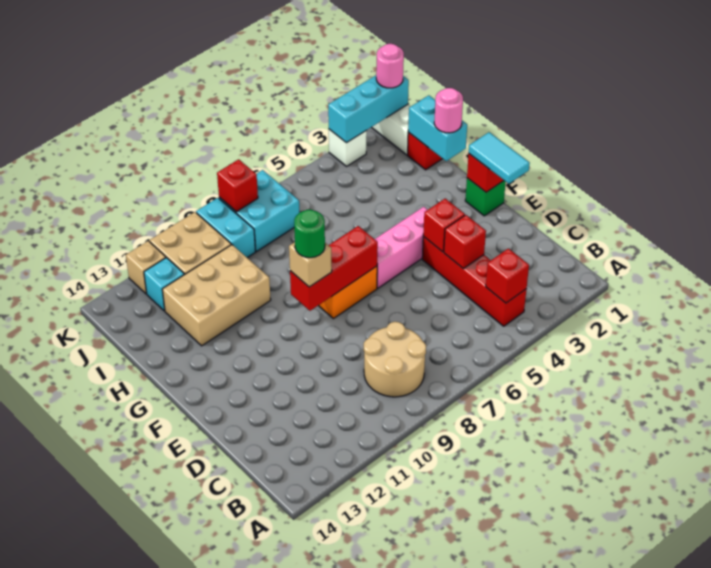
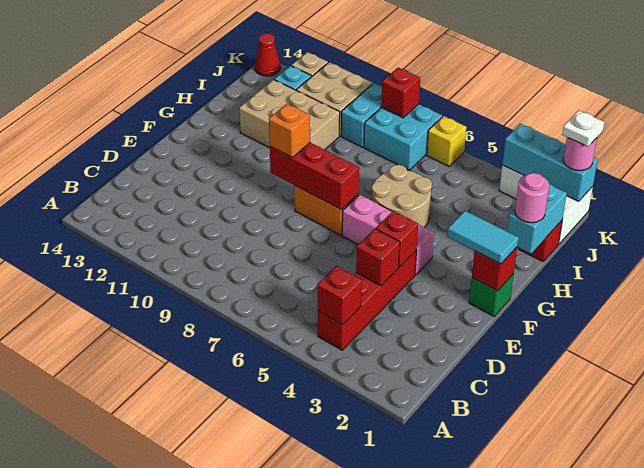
tan 2x2 round brick [363,322,426,397] -> tan 2x2 round brick moved to [372,165,432,227]
cyan 1x2 tile [469,132,530,184] -> cyan 1x2 tile turned to [447,211,519,264]
tan 1x1 brick [289,242,332,287] -> orange 1x1 brick [269,104,310,157]
green 1x1 round brick [294,210,325,258] -> none
none -> white 1x1 plate [562,110,605,147]
none -> yellow 1x1 brick [427,116,466,166]
none -> red 1x1 cone [255,33,280,76]

